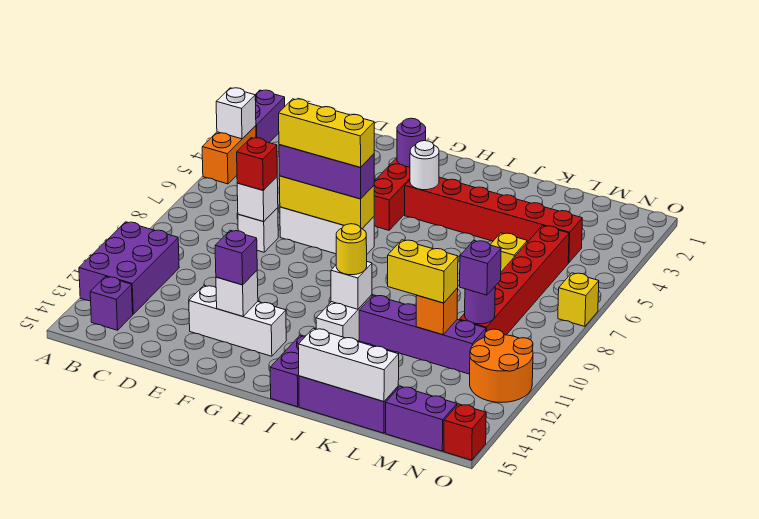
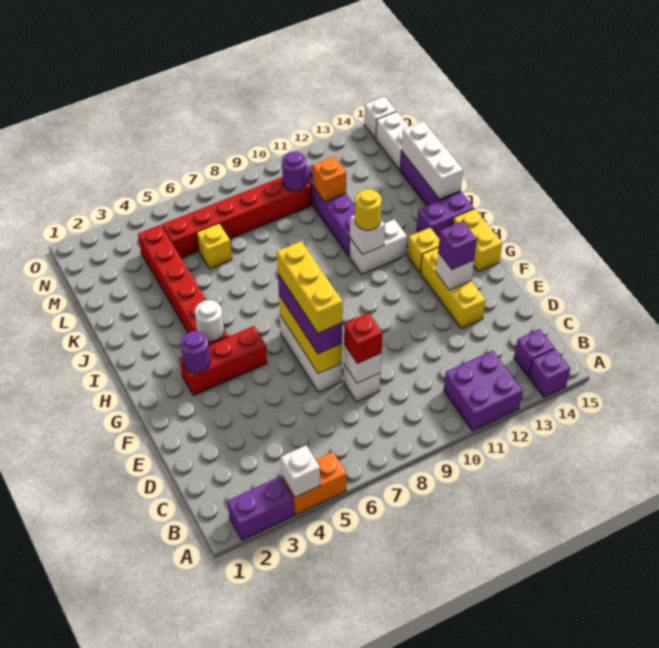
purple 2x3 brick [79,222,179,314] -> purple 2x2 brick [444,350,523,431]
white 1x3 brick [189,286,286,356] -> yellow 1x3 brick [421,248,486,329]
yellow 1x2 brick [388,240,458,303] -> yellow 1x2 brick moved to [453,209,502,272]
purple 1x1 brick [460,241,501,295] -> purple 1x1 brick moved to [529,349,570,397]
purple 1x2 brick [386,386,457,451] -> white 1x2 brick [376,112,409,170]
orange 2x2 round brick [470,329,533,403] -> none
yellow 1x1 brick [558,273,599,326] -> yellow 1x1 brick moved to [407,227,439,273]
red 1x1 brick [444,404,486,460] -> white 1x1 brick [364,97,396,139]

